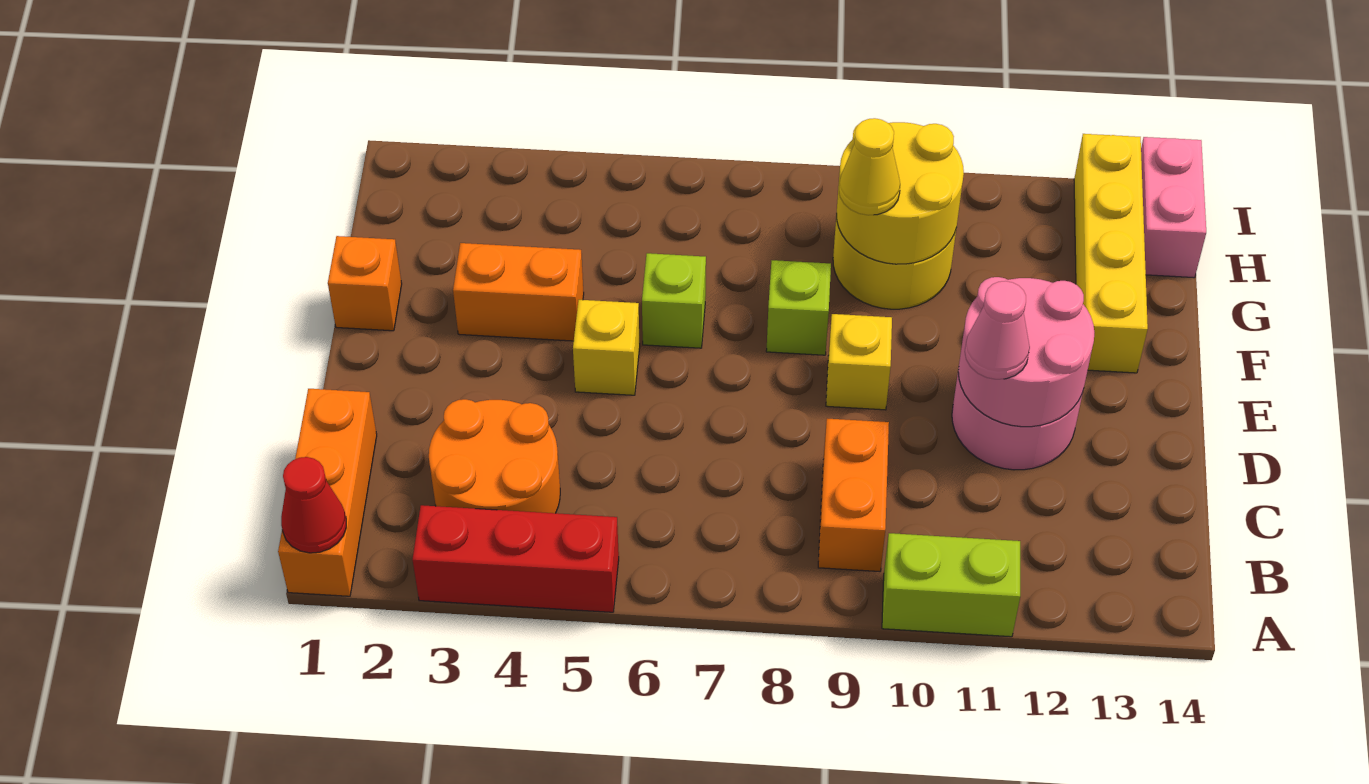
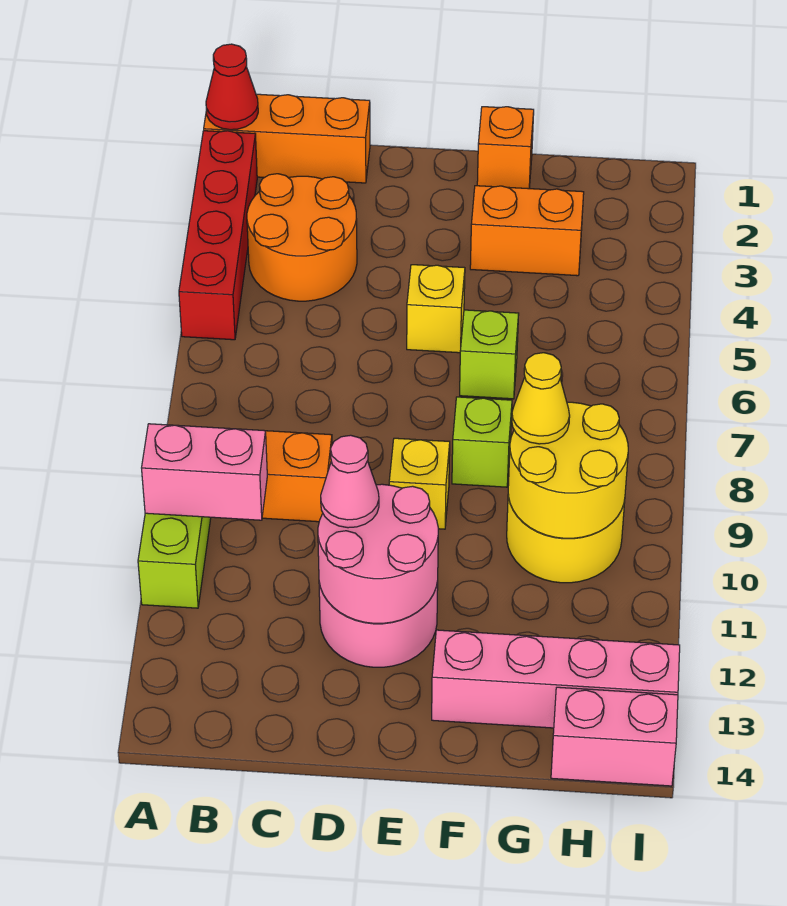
red 1x3 brick [412,505,619,612] -> red 1x4 brick [179,131,257,340]
none -> pink 1x2 brick [142,424,267,520]
orange 1x2 brick [453,243,584,341] -> orange 1x2 brick turned to [470,186,584,276]
yellow 1x4 brick [1074,134,1148,373] -> pink 1x4 brick [432,630,680,728]

